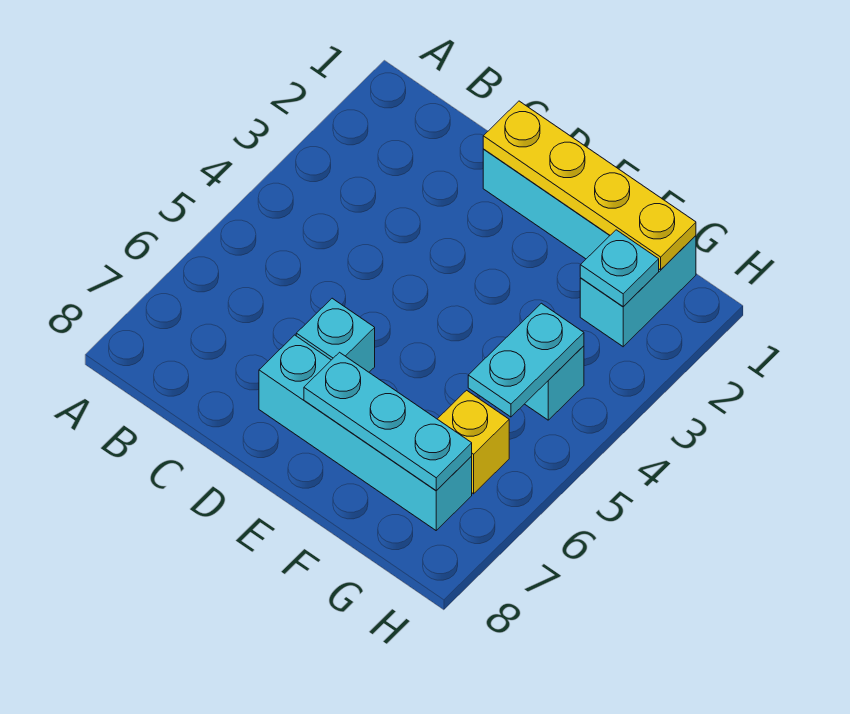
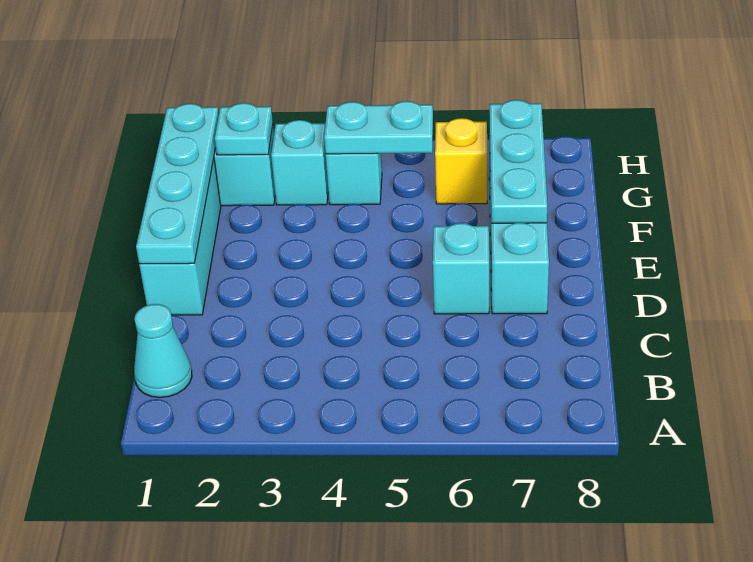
none -> cyan 1x1 cone [134,304,192,398]
yellow 1x4 plate [483,101,696,270] -> cyan 1x4 plate [136,104,219,264]
none -> cyan 1x1 brick [271,120,328,205]

